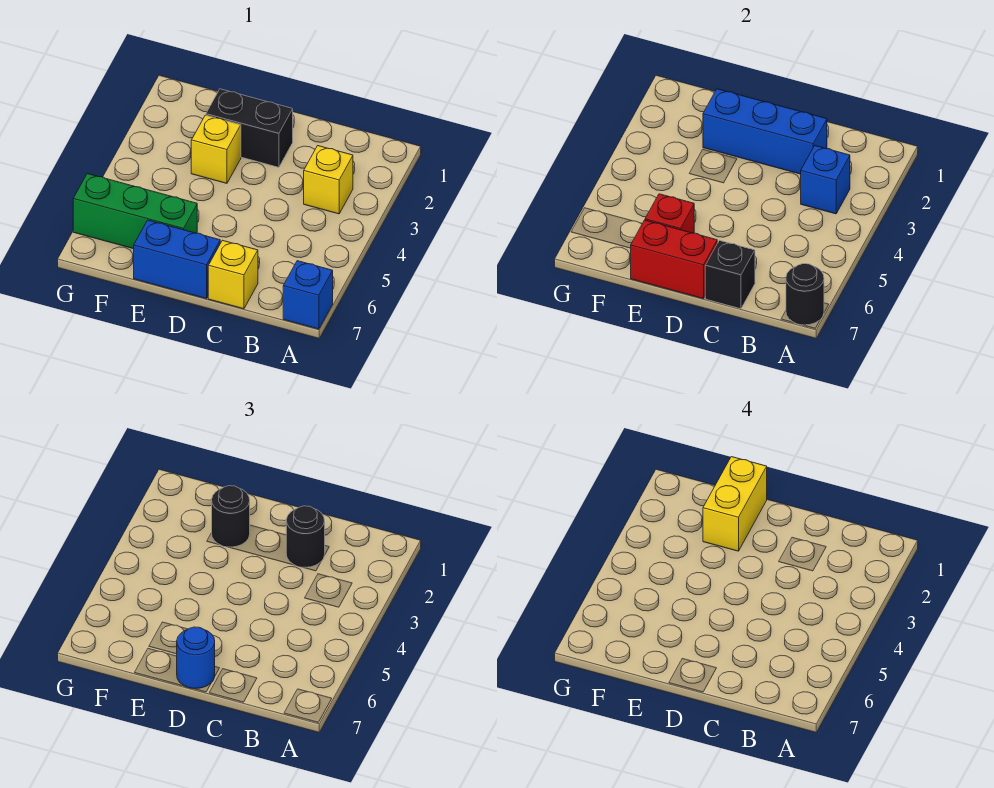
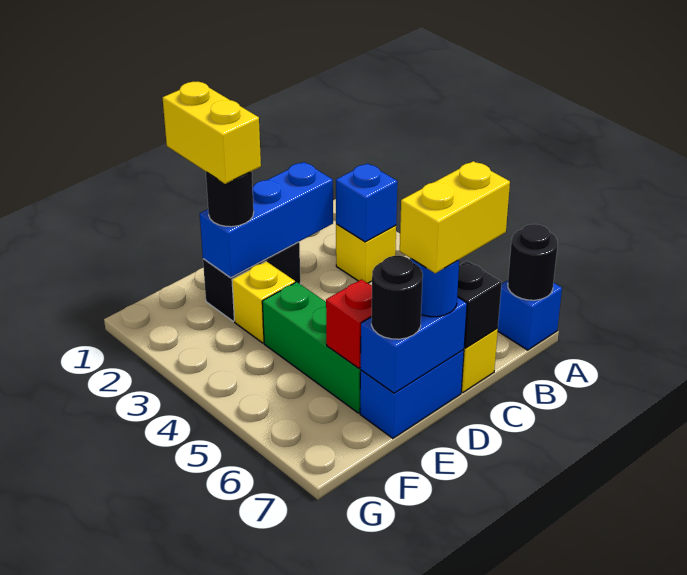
black 1x1 round brick [286,506,325,567] -> black 1x1 round brick moved to [371,256,423,339]
none -> yellow 1x2 brick [400,161,510,273]
red 1x2 brick [631,220,717,299] -> blue 1x2 brick [361,297,467,393]
green 1x3 brick [73,174,197,249] -> green 1x3 brick turned to [262,282,361,413]

